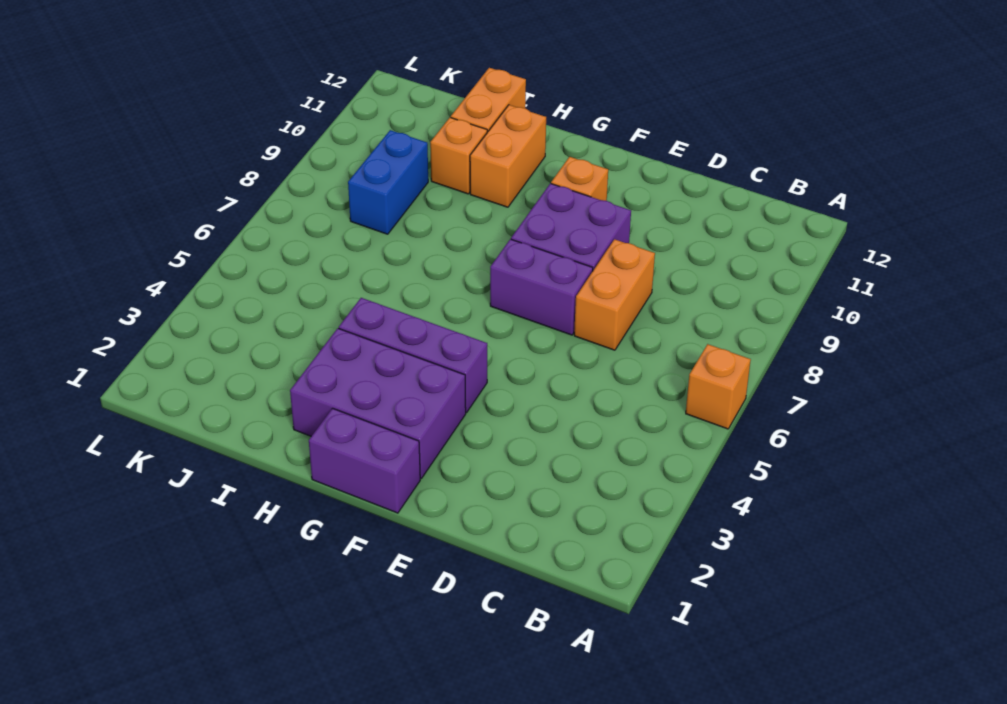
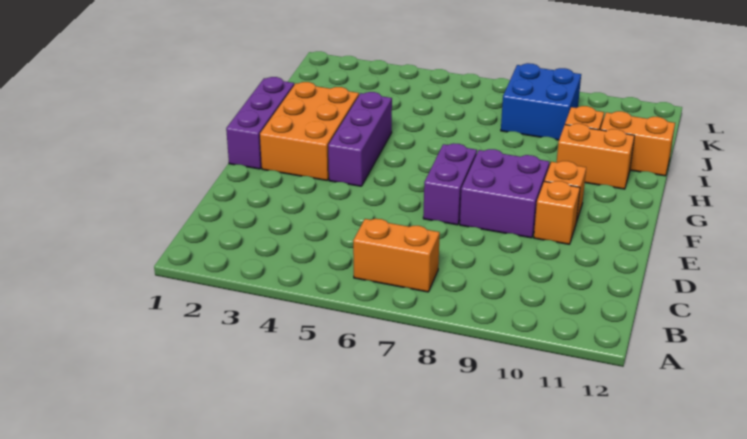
orange 1x1 brick [686,344,751,429] -> orange 1x1 brick moved to [534,181,580,244]
orange 1x2 brick [574,239,655,350] -> orange 1x2 brick moved to [353,219,440,292]
purple 1x2 brick [309,408,420,513] -> purple 1x3 brick [226,77,294,169]
purple 2x3 brick [290,328,466,478] -> orange 2x3 brick [260,82,359,180]
blue 1x2 brick [348,130,428,234] -> blue 2x2 brick [501,63,581,140]

